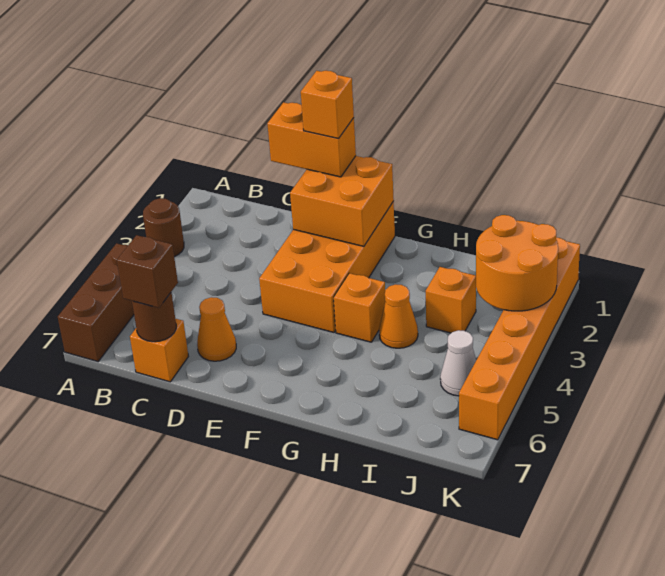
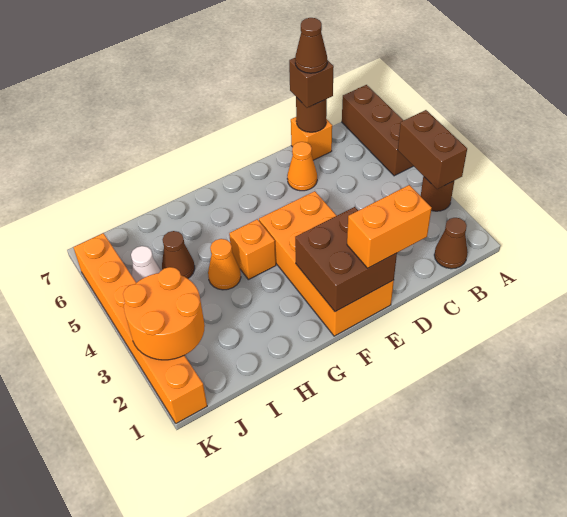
none -> brown 1x2 brick [398,110,467,189]
none -> brown 1x1 cone [434,218,468,269]
none -> brown 1x1 cone [295,18,327,73]
orange 2x2 brick [290,156,394,246] -> brown 2x2 brick [295,207,397,312]
orange 1x1 brick [301,71,354,139] -> none
orange 1x1 brick [426,267,476,333] -> none
none -> brown 1x1 cone [162,231,195,279]

